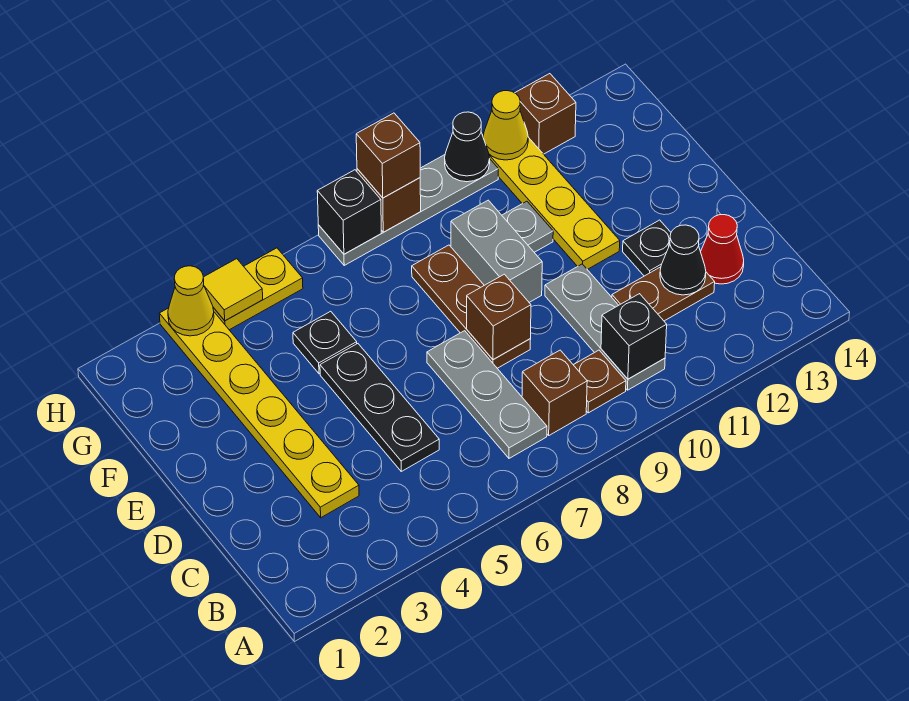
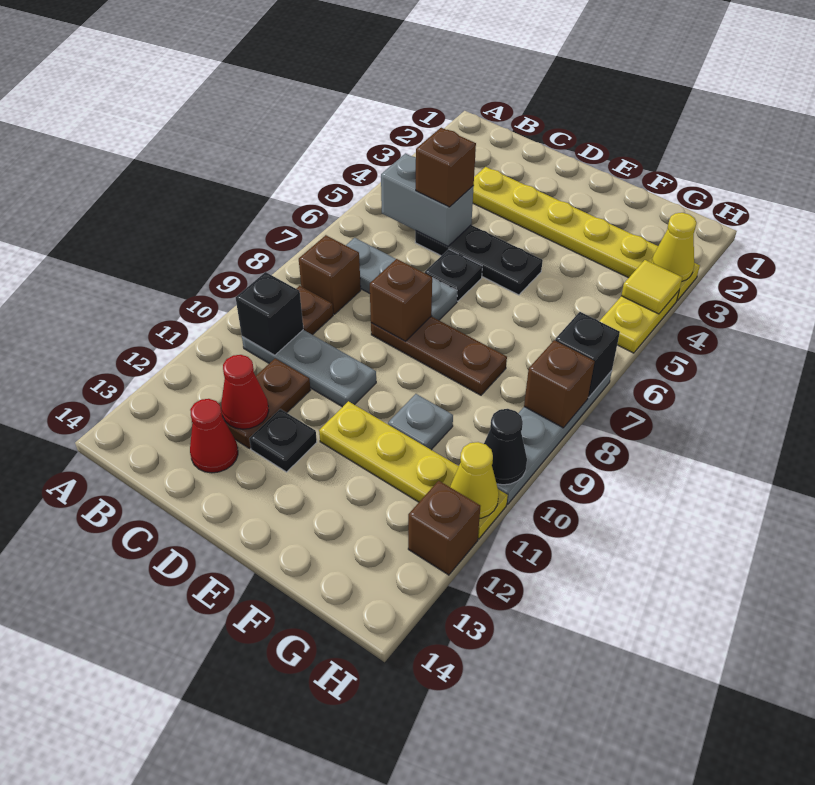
black 1x1 cone [660,225,706,295] -> red 1x1 cone [221,355,269,429]
grey 1x2 brick [451,200,542,302] -> grey 1x2 brick moved to [381,154,474,246]
black 1x1 plate [293,311,357,374] -> black 1x1 plate moved to [425,249,482,301]
brown 1x1 brick [356,113,420,198] -> brown 1x1 brick moved to [416,128,476,207]

